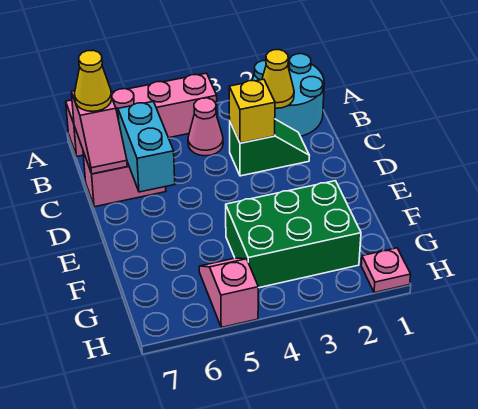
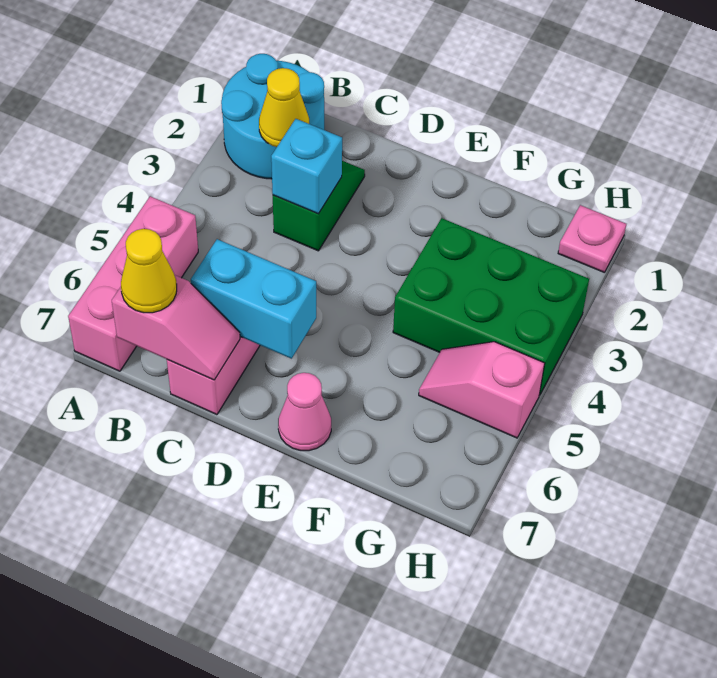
pink 1x4 brick [66,73,217,156] -> pink 1x3 brick [68,196,198,371]
pink 1x1 cone [188,98,223,156] -> pink 1x1 cone moved to [278,373,331,451]
yellow 1x1 brick [229,79,275,143] -> cyan 1x1 brick [271,119,342,214]
green 2x3 brick [226,181,361,288] -> green 2x3 brick turned to [393,218,589,395]

